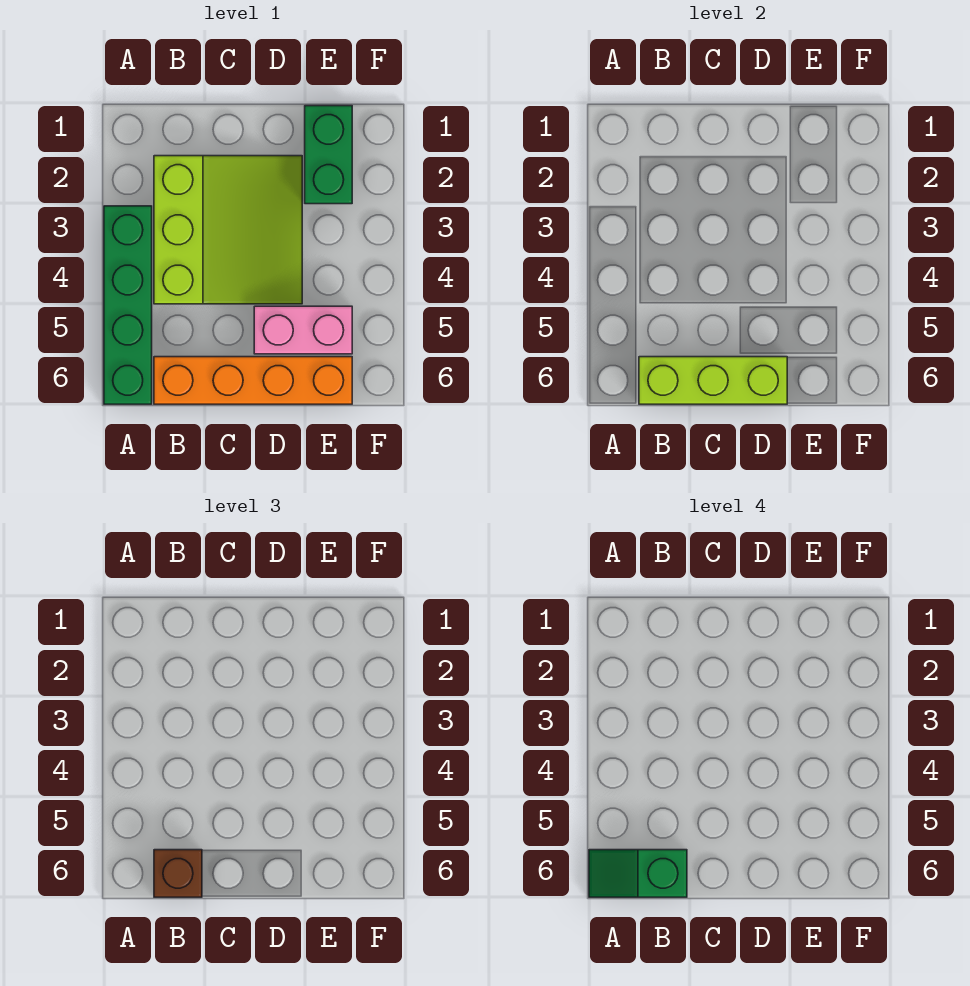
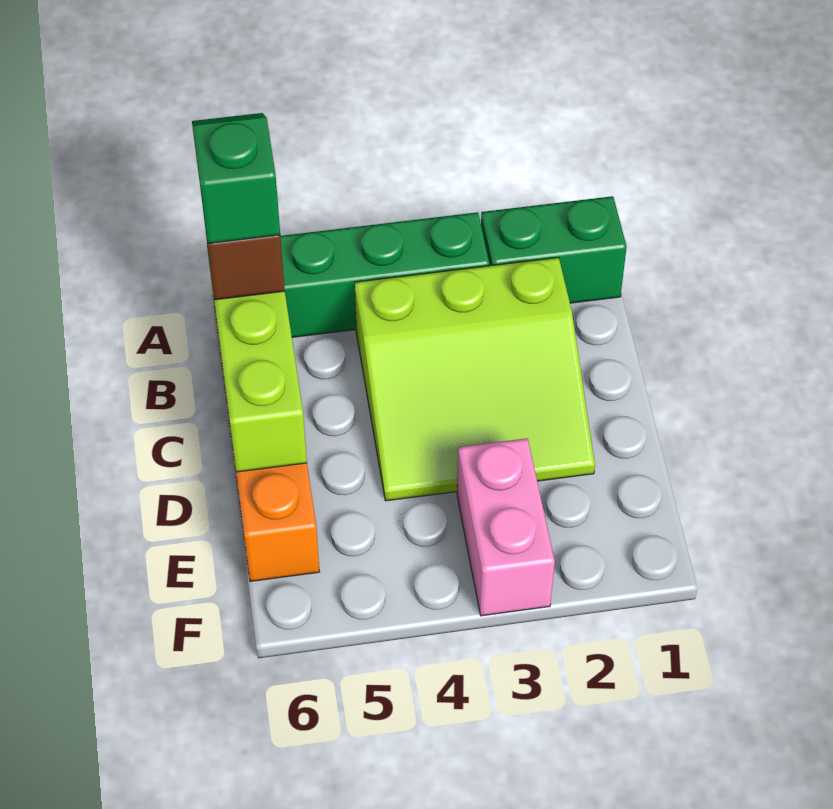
pink 1x2 brick [254,306,352,354] -> pink 1x2 brick moved to [457,438,555,616]
green 1x2 brick [305,106,352,204] -> green 1x2 brick moved to [481,196,627,303]

